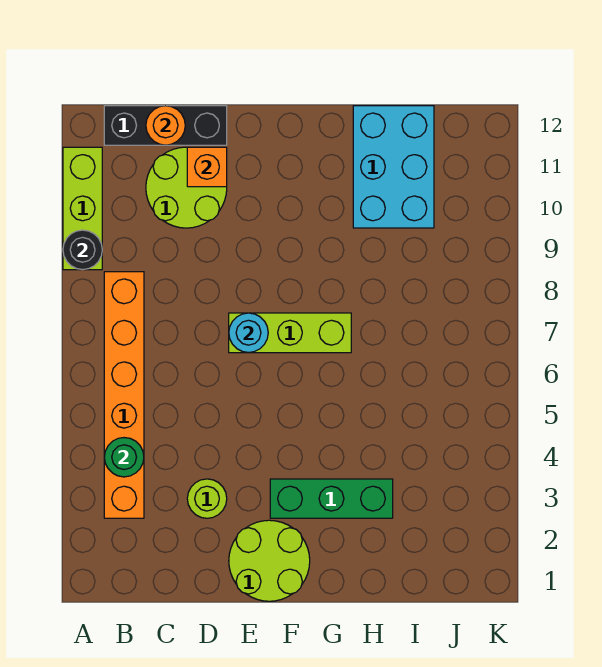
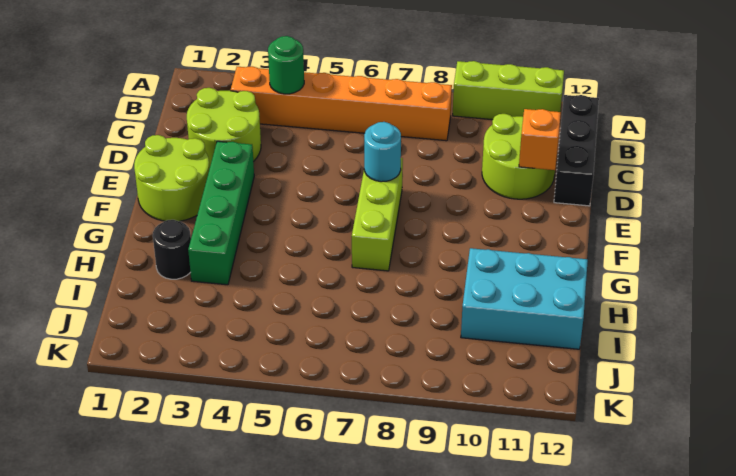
black 1x1 round brick [63,230,102,270] -> black 1x1 round brick moved to [153,220,191,279]
orange 1x1 round brick [146,106,185,145] -> none
lime 1x1 round brick [187,479,227,518] -> lime 2x2 round brick [187,88,261,169]
green 1x3 brick [270,479,393,518] -> green 1x4 brick [188,141,254,285]

